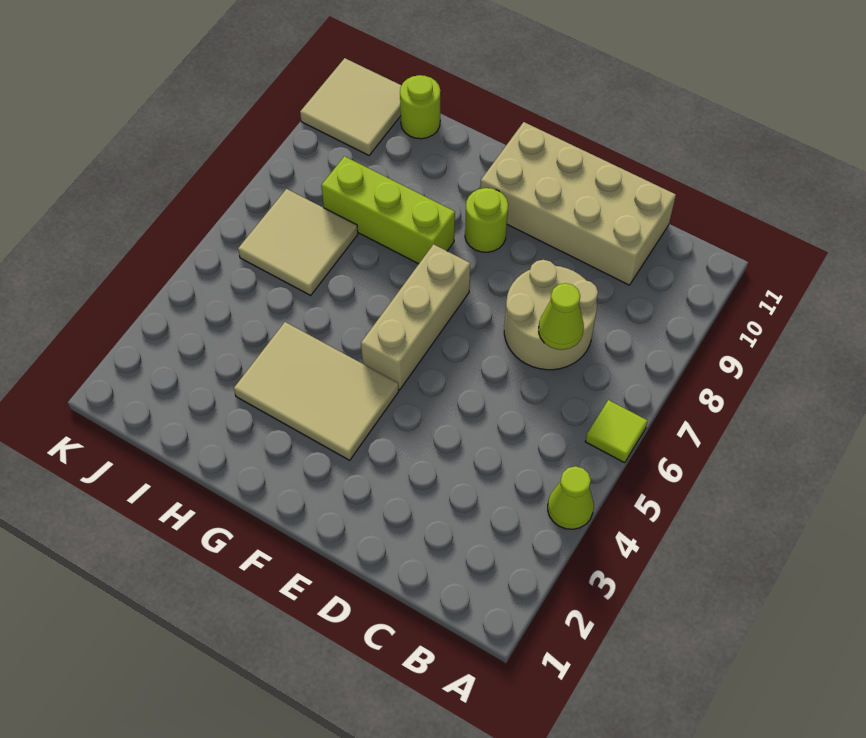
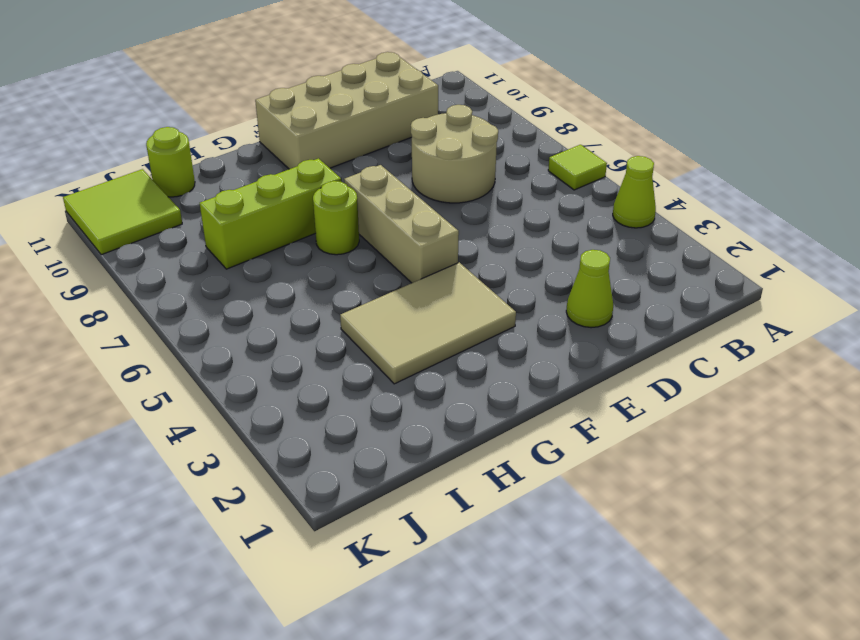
lime 1x1 cone [539,283,584,350] -> lime 1x1 cone moved to [566,250,613,328]
lime 1x1 round brick [465,188,508,252] -> lime 1x1 round brick moved to [313,181,359,255]
tan 2x2 tile [238,189,358,295] -> none
tan 2x2 tile [300,58,401,155] -> lime 2x2 tile [63,169,182,255]

